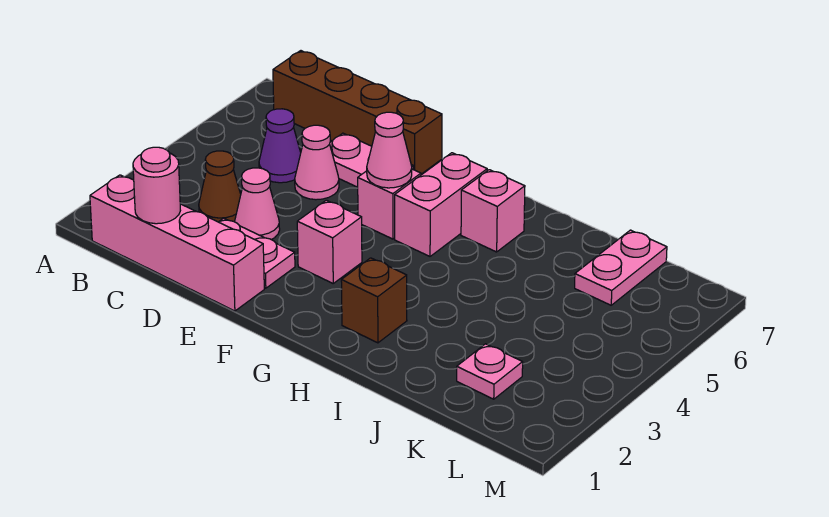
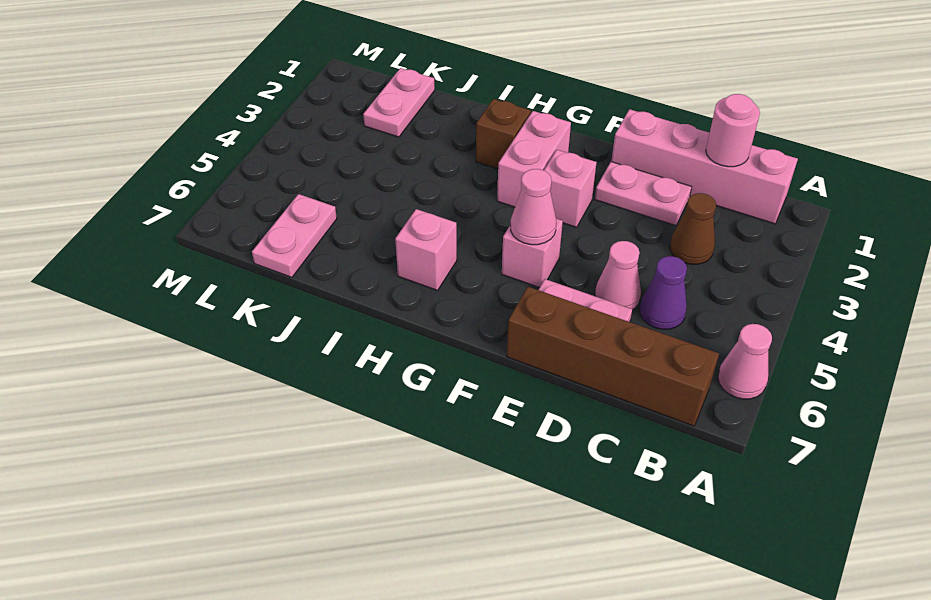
pink 1x1 cone [235,168,280,240] -> pink 1x1 cone moved to [718,324,772,399]
pink 1x2 brick [395,153,487,256] -> pink 1x2 brick moved to [497,111,571,207]
pink 1x1 plate [457,344,523,399] -> pink 1x2 plate [363,68,435,137]

